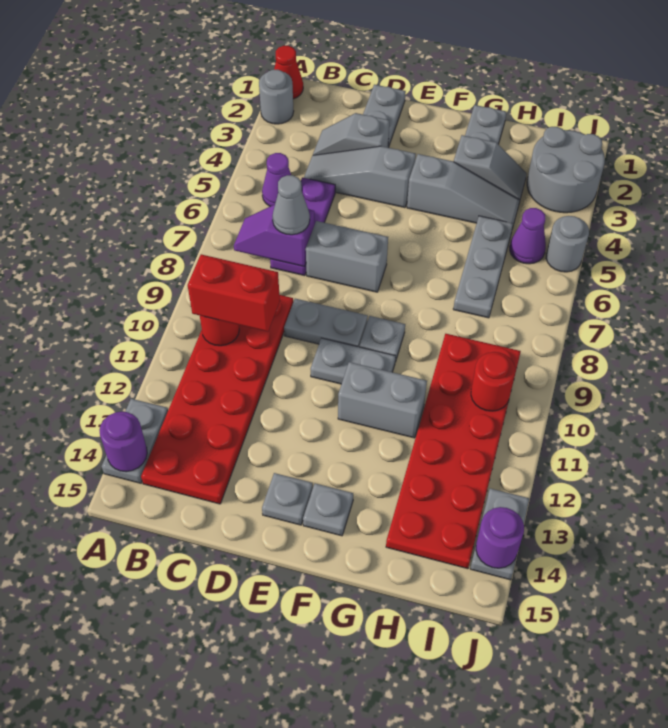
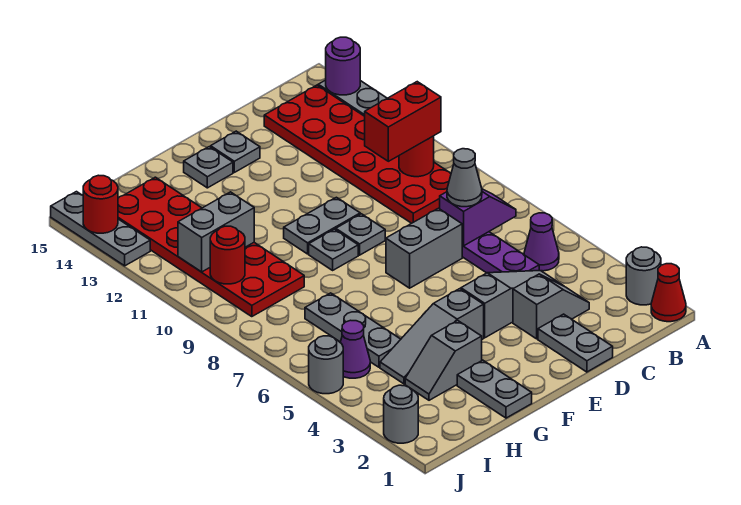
grey 1x2 plate [284,299,368,347] -> grey 1x1 plate [336,214,385,255]
grey 1x2 brick [338,362,427,438] -> grey 1x2 brick moved to [178,192,254,272]
grey 2x2 round brick [527,127,605,213] -> grey 1x1 round brick [384,385,418,443]
grey 1x2 plate [470,489,529,580] -> grey 1x3 plate [51,192,150,266]
purple 1x1 round brick [476,507,524,568] -> red 1x1 round brick [83,175,118,233]

